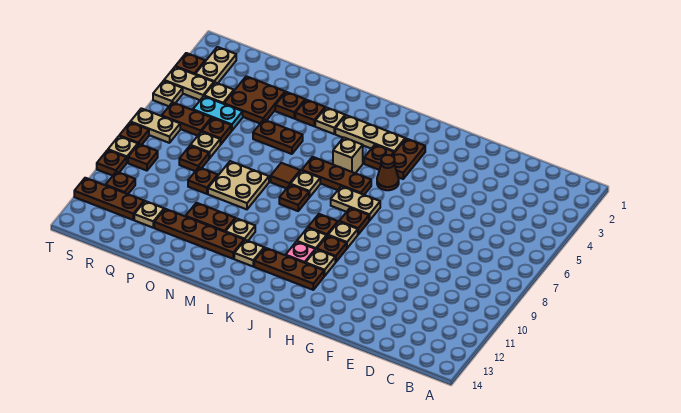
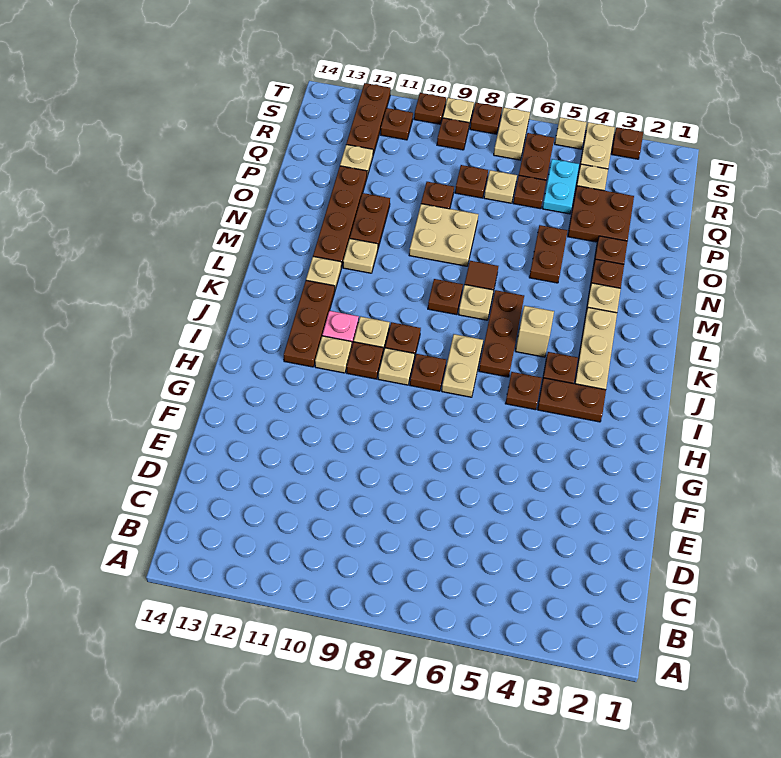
brown 1x1 cone [377,155,399,190] -> brown 1x1 plate [505,372,542,410]
tan 1x2 plate [195,47,236,83] -> none

